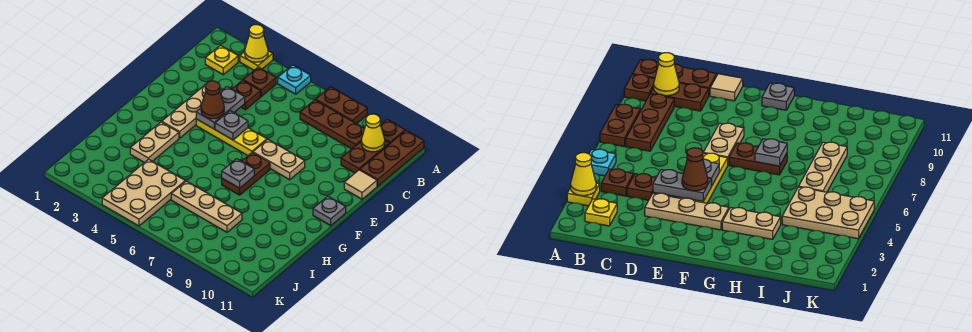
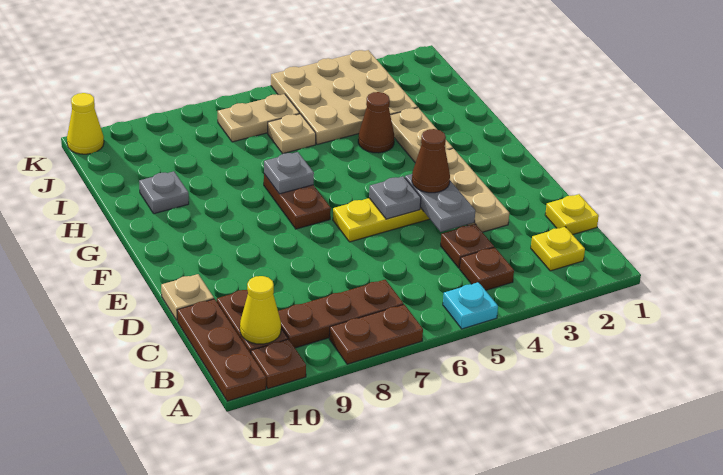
yellow 1x1 plate [240,51,273,70] -> yellow 1x1 plate moved to [545,194,599,235]
yellow 1x1 cone [245,25,268,62] -> yellow 1x1 cone moved to [67,93,104,154]
tan 1x1 tile [344,170,377,199] -> tan 1x1 plate [161,274,214,320]
tan 1x2 plate [253,140,305,180] -> tan 1x2 plate moved to [218,94,300,142]
grey 1x1 plate [313,196,346,226] -> grey 1x1 plate moved to [139,171,189,214]
none -> brown 1x1 cone [358,92,394,153]
tan 2x3 plate [102,159,185,226] -> tan 3x3 plate [271,50,417,145]
tan 1x3 plate [171,181,242,232] -> tan 1x1 plate [268,114,316,154]

